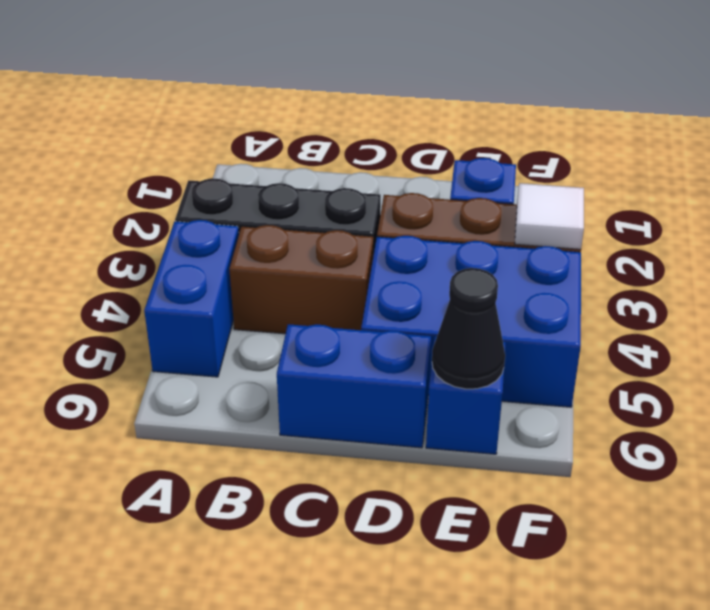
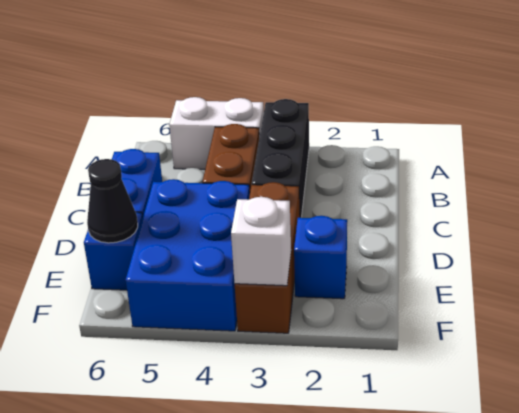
blue 1x2 brick [144,220,239,377] -> white 1x2 brick [169,97,264,169]
white 1x1 tile [515,183,584,249] -> white 1x1 brick [231,197,291,286]

